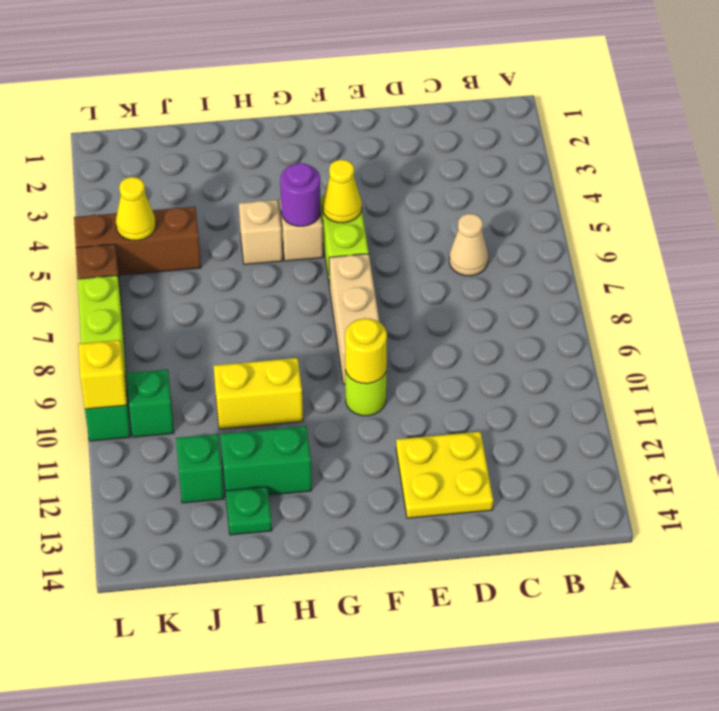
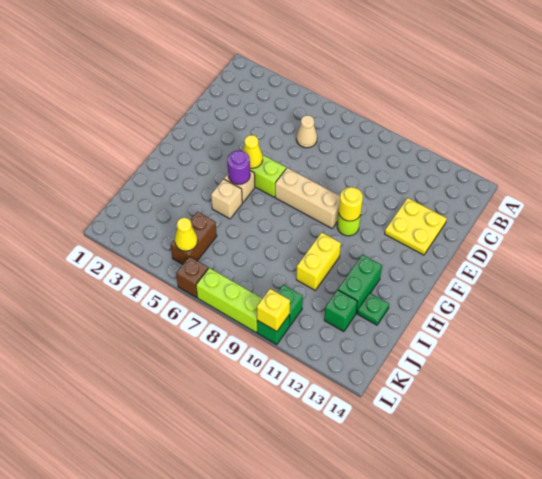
brown 1x3 brick [74,207,201,275] -> brown 1x2 brick [171,212,217,264]

